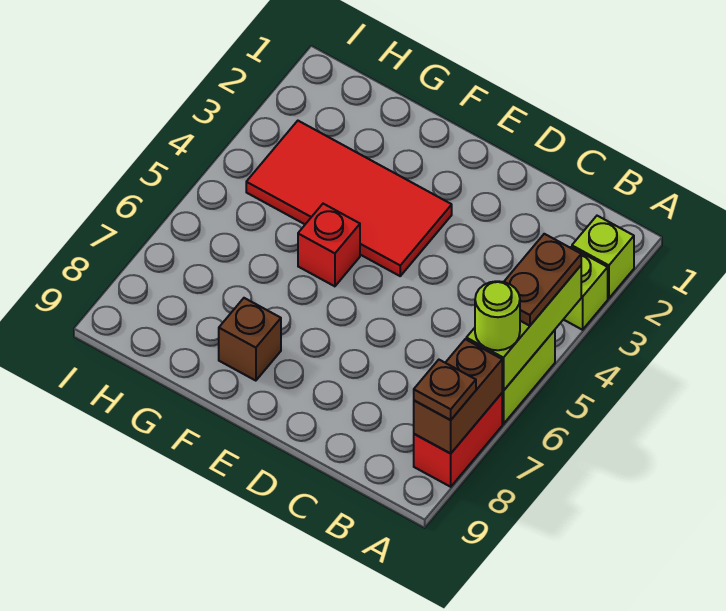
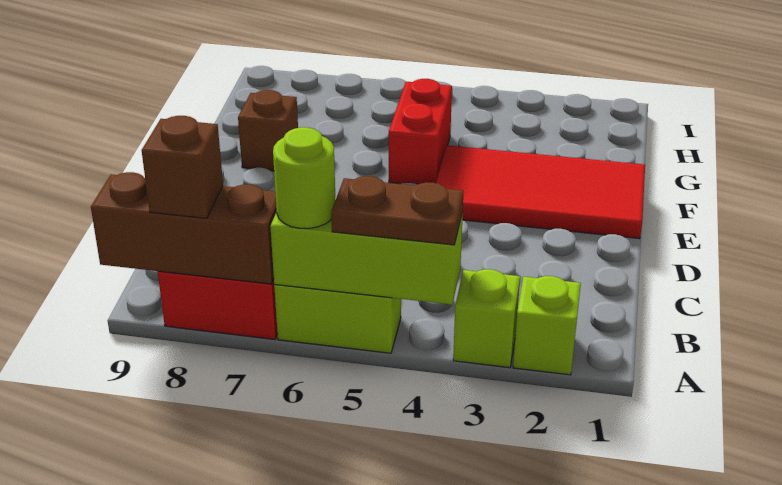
brown 1x2 brick [414,339,503,453] -> brown 1x3 brick [91,172,277,284]
brown 1x1 plate [414,360,476,420] -> brown 1x1 brick [142,116,223,218]
red 2x4 tile [246,121,452,276] -> red 2x4 tile turned to [436,145,645,239]
red 1x1 brick [298,204,360,286] -> red 1x2 brick [389,79,452,185]

